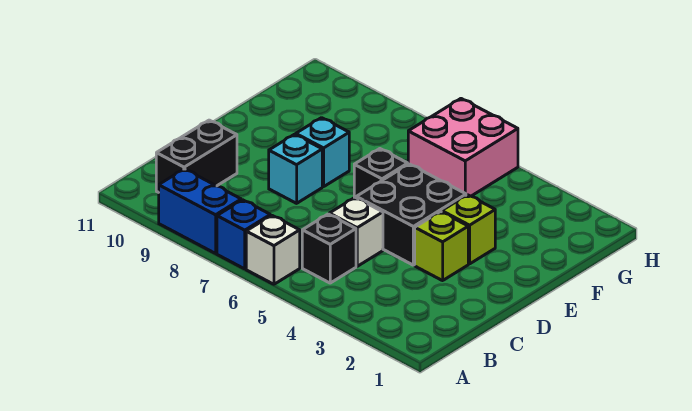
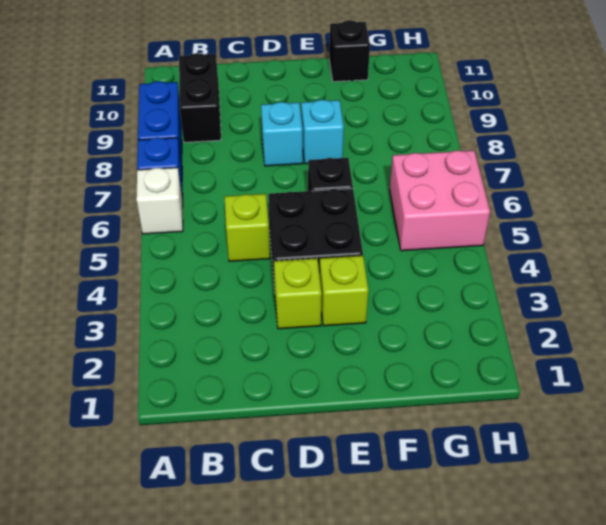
black 1x1 brick [302,214,356,283] -> black 1x1 brick moved to [329,20,370,82]
black 1x2 brick [156,120,237,193] -> black 1x2 brick turned to [179,53,221,142]
white 1x1 brick [329,197,383,266] -> lime 1x1 brick [225,194,270,261]

